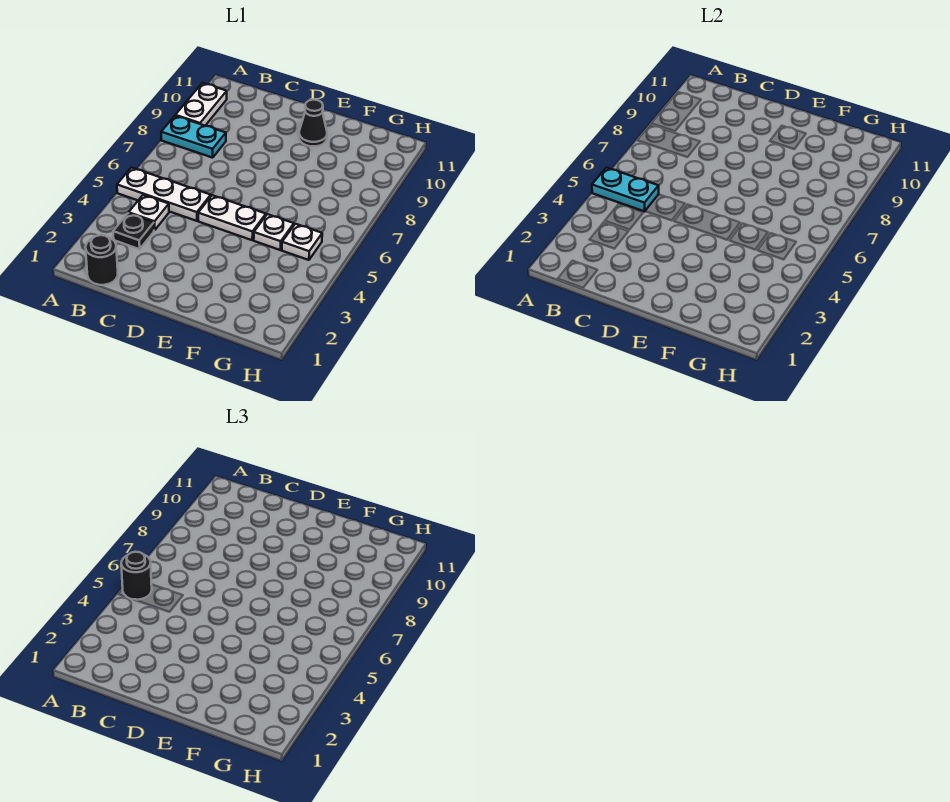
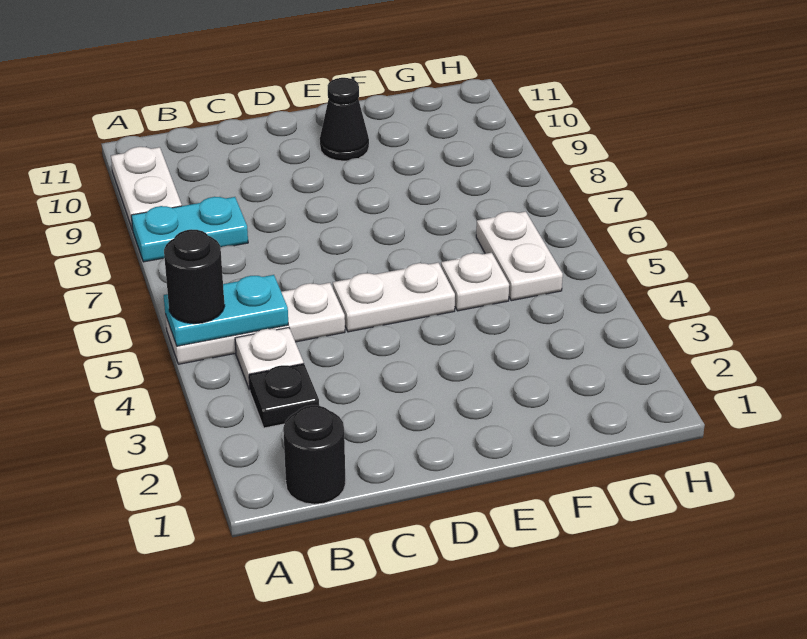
white 1x1 plate [282,224,322,260] -> white 1x2 plate [476,211,563,301]

